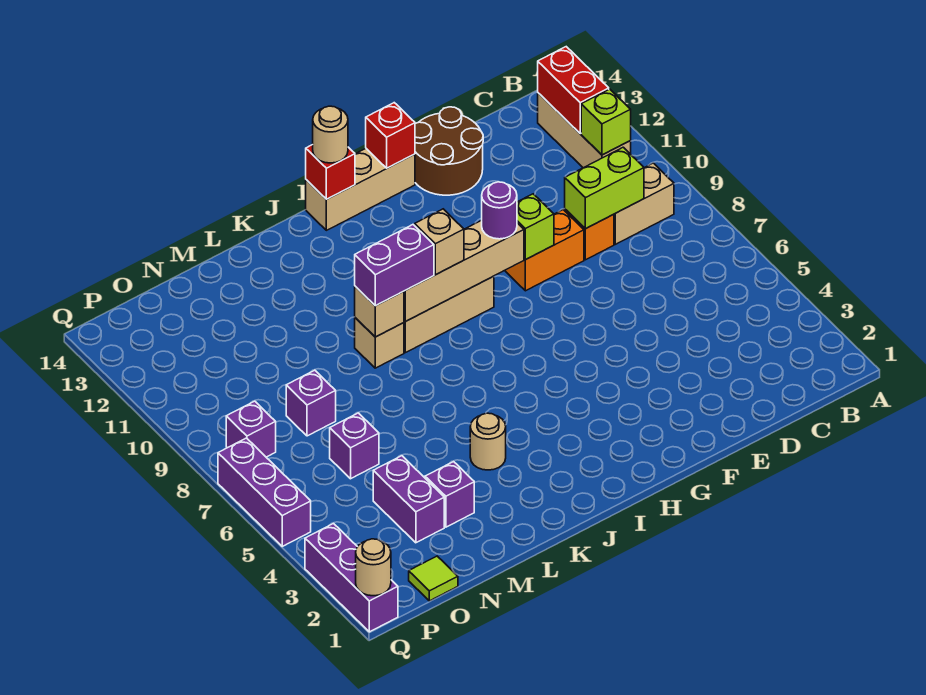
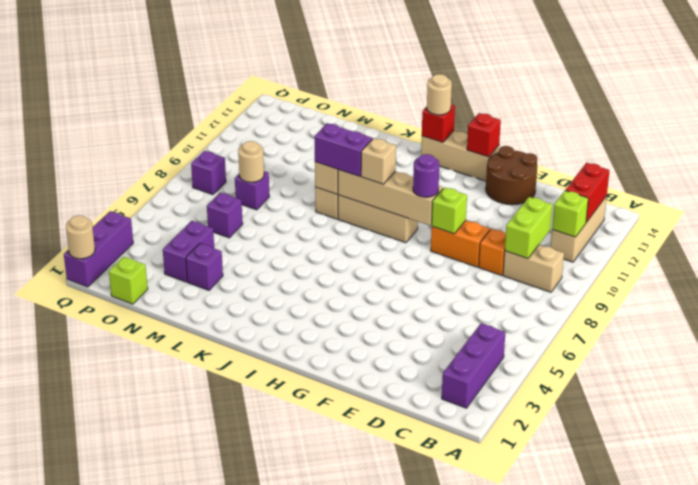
lime 1x2 brick [565,147,644,229] -> lime 1x2 brick turned to [505,197,552,259]
tan 1x1 round brick [470,413,506,470] -> tan 1x1 round brick moved to [238,141,264,182]
lime 1x1 tile [409,556,458,601] -> lime 1x1 brick [109,257,148,304]
purple 1x3 brick [218,438,311,546] -> purple 1x3 brick moved to [442,323,505,408]

